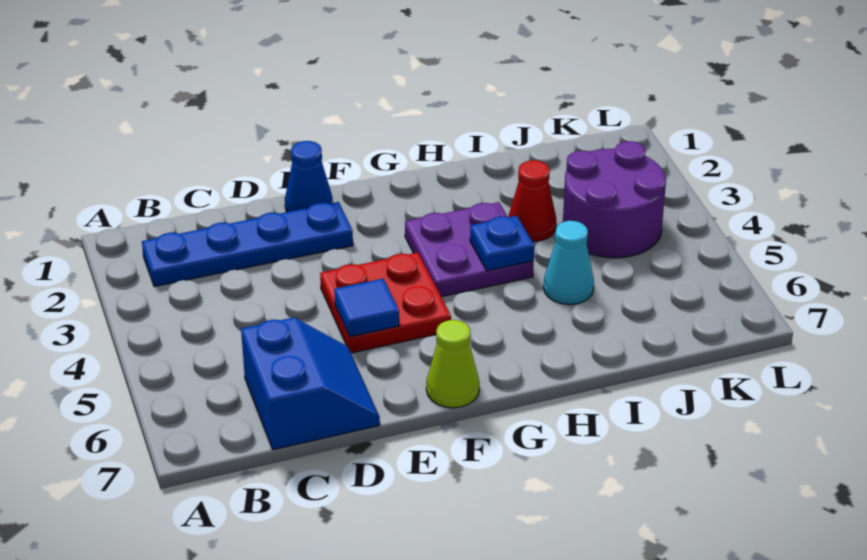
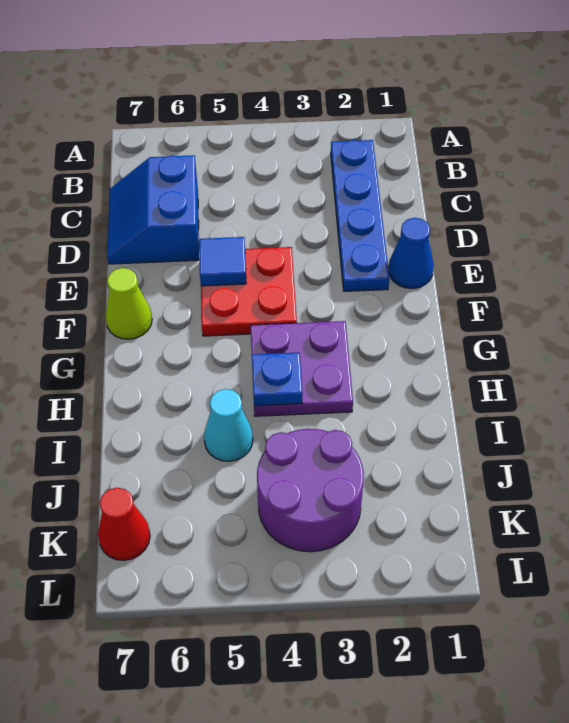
blue 2x2 slope [241,317,380,450] -> blue 2x2 slope turned to [107,155,199,264]
red 1x1 cone [508,160,556,242] -> red 1x1 cone moved to [98,488,150,560]

